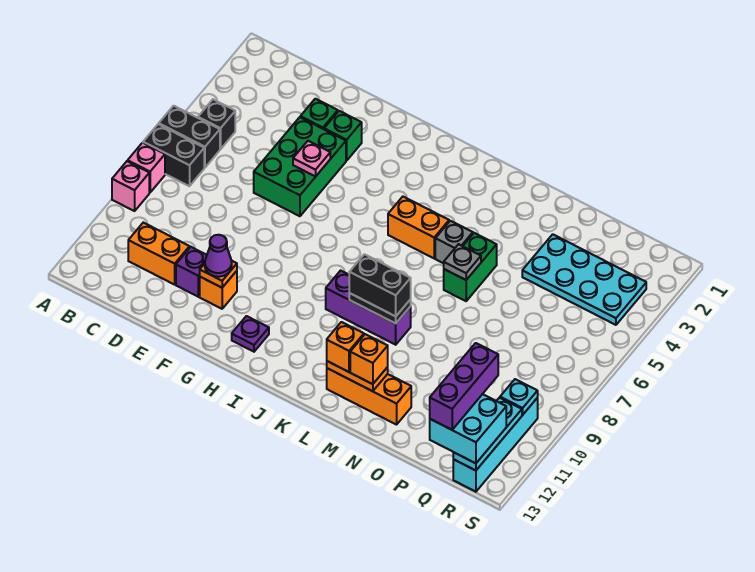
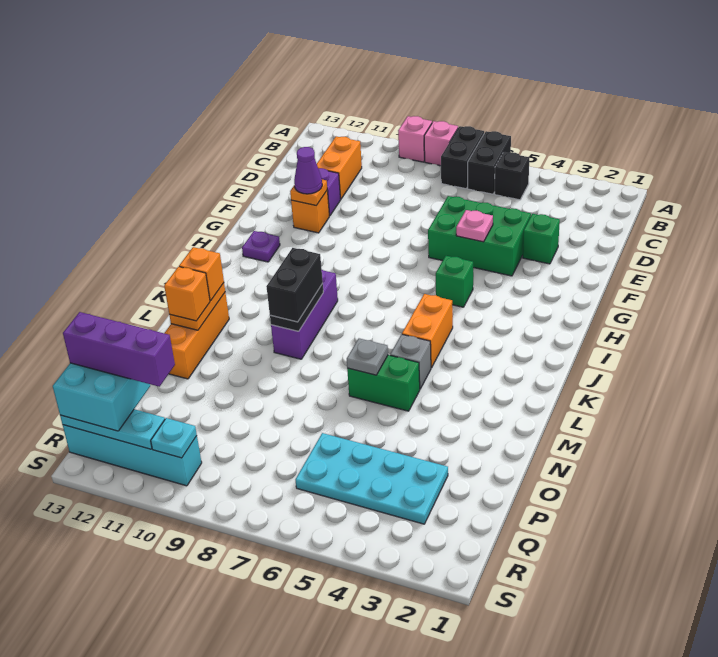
green 1x1 brick [324,111,362,161] -> green 1x1 brick moved to [436,256,473,307]
cyan 2x4 plate [522,234,646,325] -> cyan 2x4 plate turned to [296,433,448,524]

